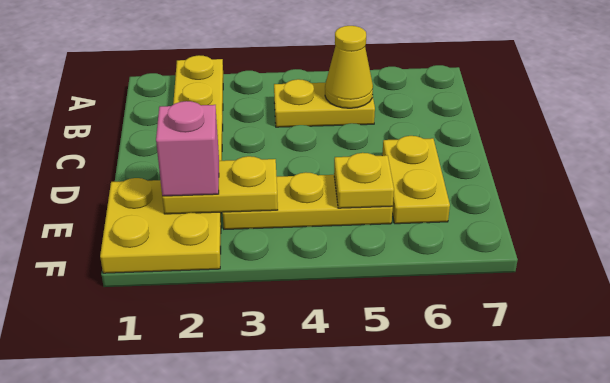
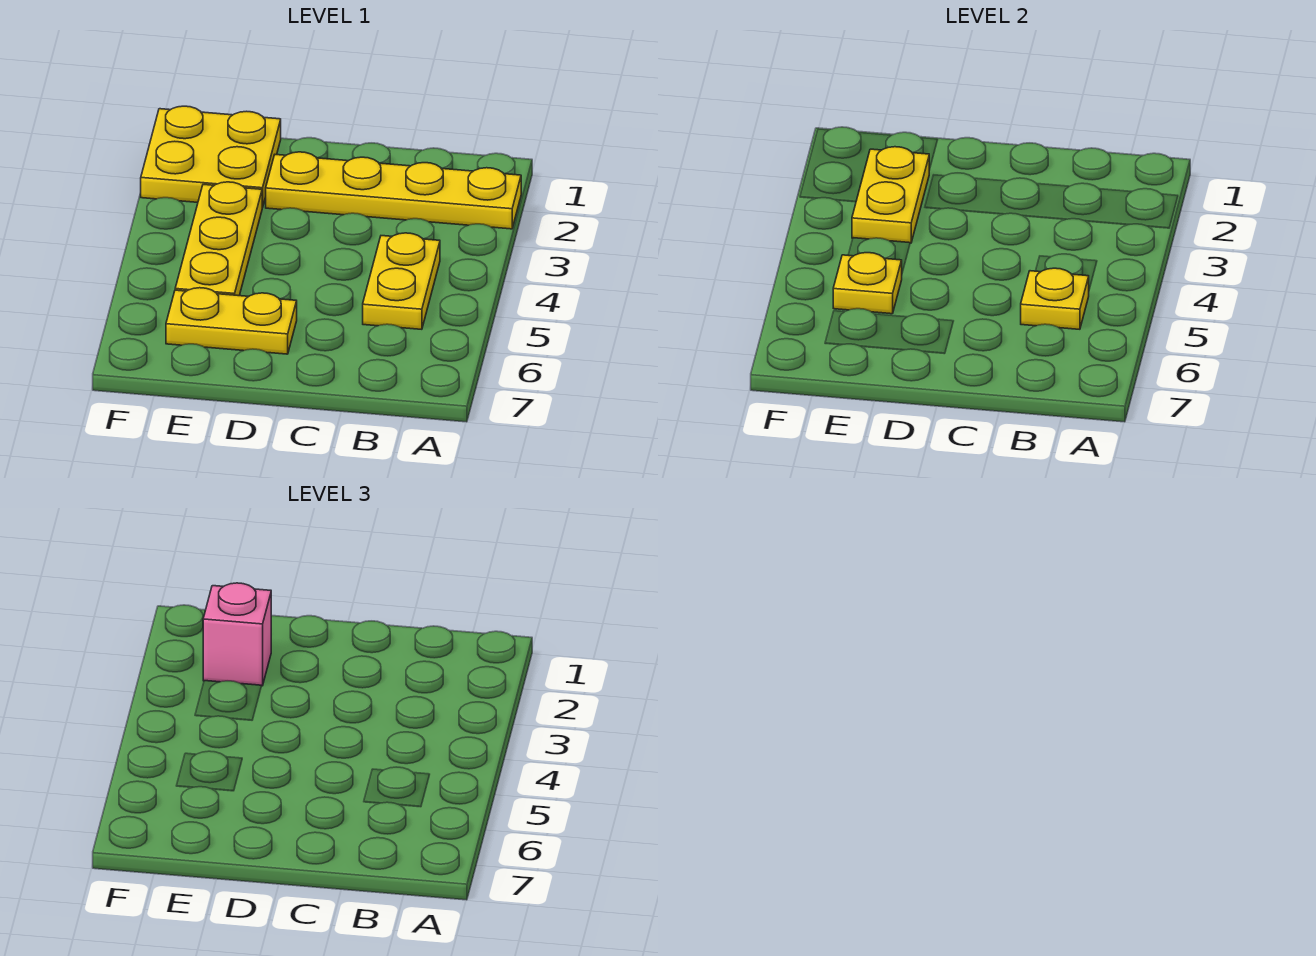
yellow 1x1 cone [325,26,373,108] -> yellow 1x1 plate [1021,268,1089,329]

